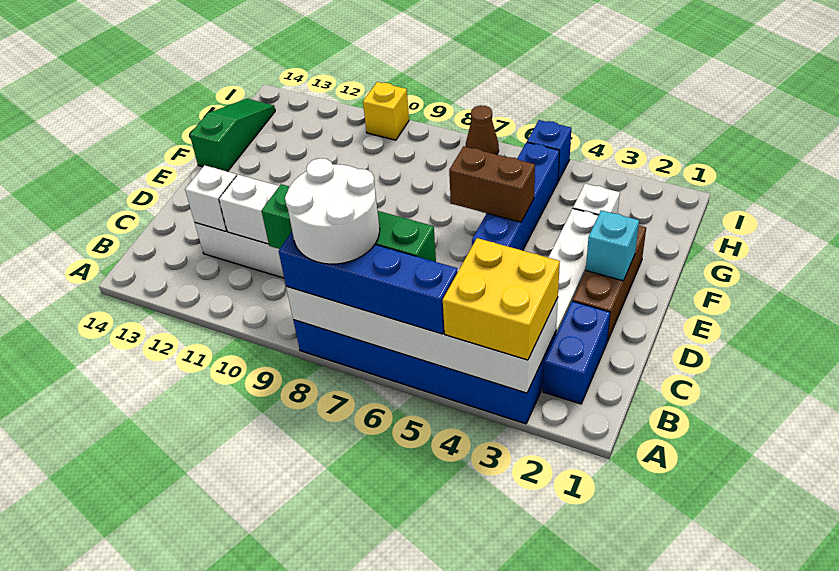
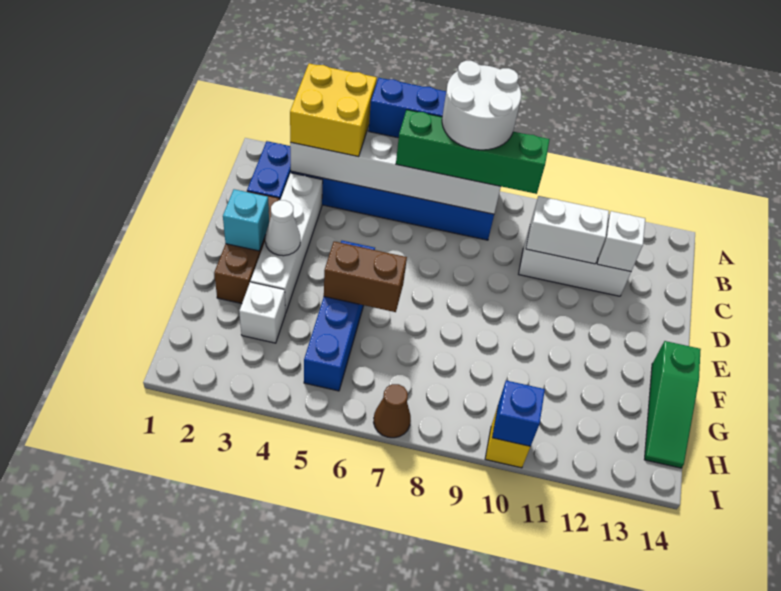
none -> white 1x1 cone [265,200,300,256]
blue 1x1 brick [527,120,571,181] -> blue 1x1 brick moved to [492,380,545,446]

